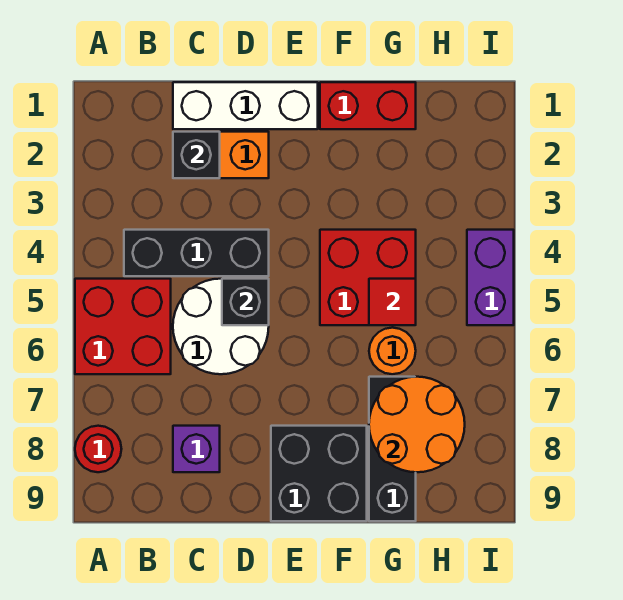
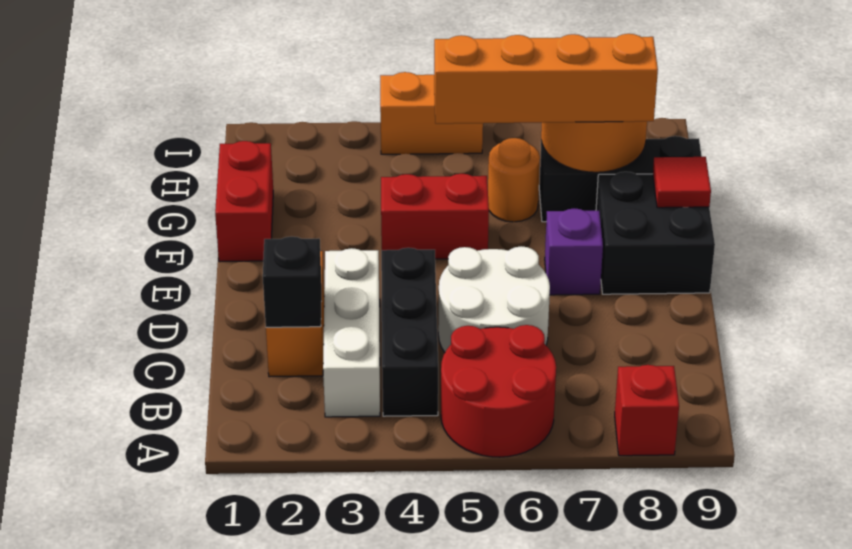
red 2x2 brick [75,279,171,374] -> red 2x2 round brick [441,325,556,457]
red 1x1 round brick [75,426,121,472] -> red 1x1 brick [615,365,679,456]
white 1x3 brick [173,82,318,129] -> white 1x3 brick moved to [323,248,380,417]
purple 1x1 brick [173,426,220,472] -> purple 1x1 brick moved to [545,208,603,295]
black 1x1 brick [222,279,269,325] -> none
red 2x2 brick [320,230,416,325] -> red 1x2 brick [381,174,489,259]
red 1x1 tile [369,279,416,325] -> red 1x1 tile moved to [653,157,711,208]
none -> orange 1x4 brick [434,34,658,124]
purple 1x2 brick [467,230,514,325] -> orange 1x2 brick [380,72,483,154]

